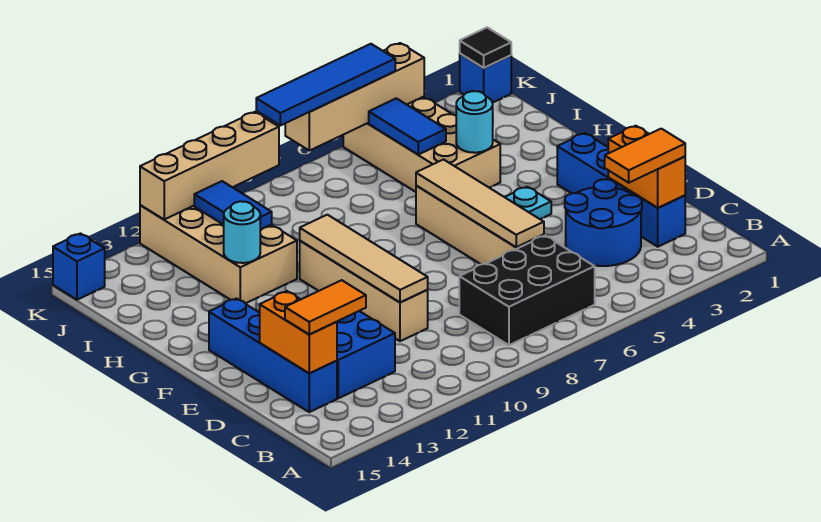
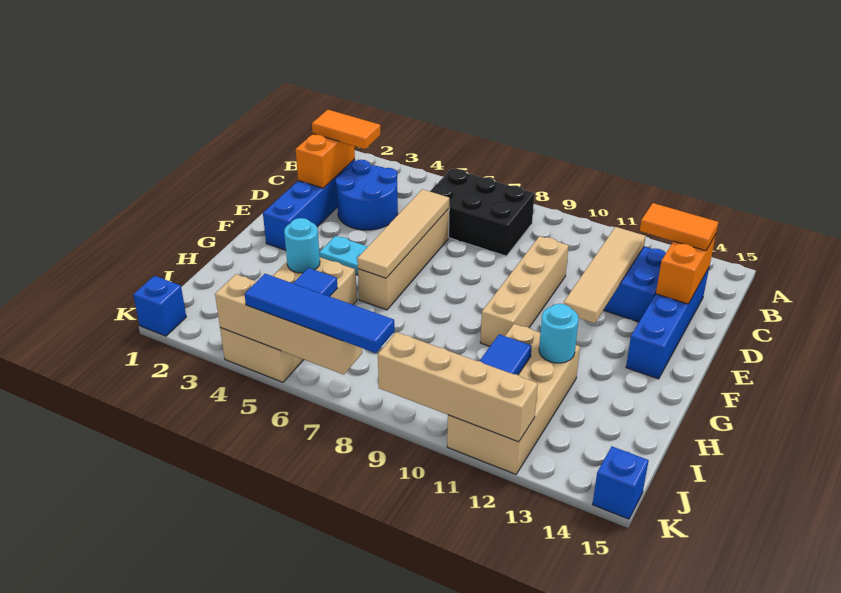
tan 1x4 tile [300,215,428,303] -> tan 1x4 tile moved to [564,227,646,323]
black 1x1 tile [460,28,511,68] -> none

